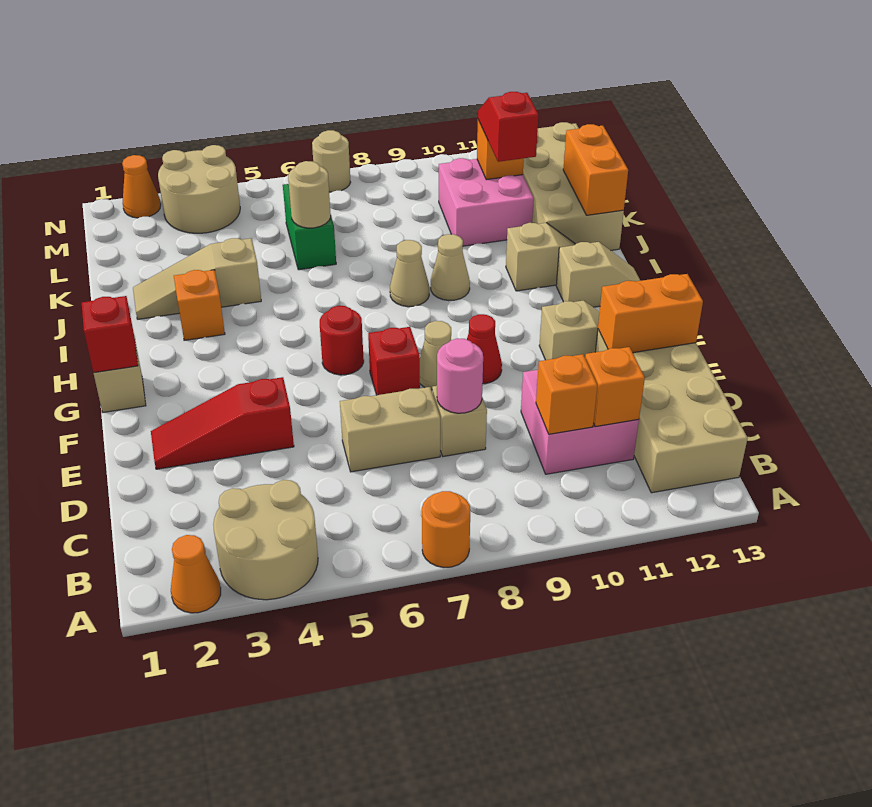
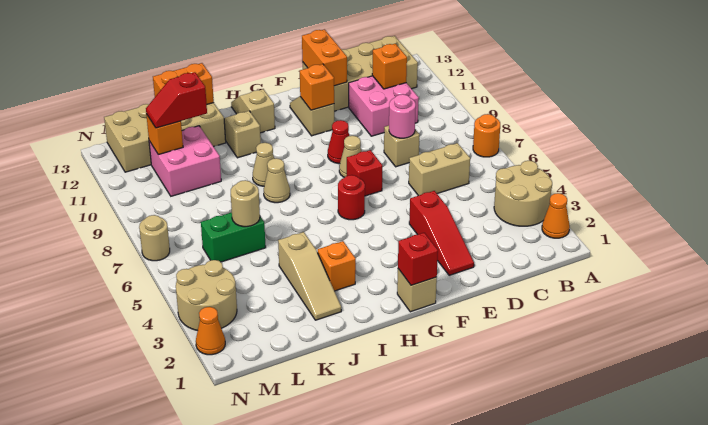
orange 1x1 brick [536,354,597,434] -> orange 1x1 brick moved to [300,64,334,110]
tan 1x2 brick [340,387,440,472] -> tan 1x2 brick turned to [409,143,470,196]

